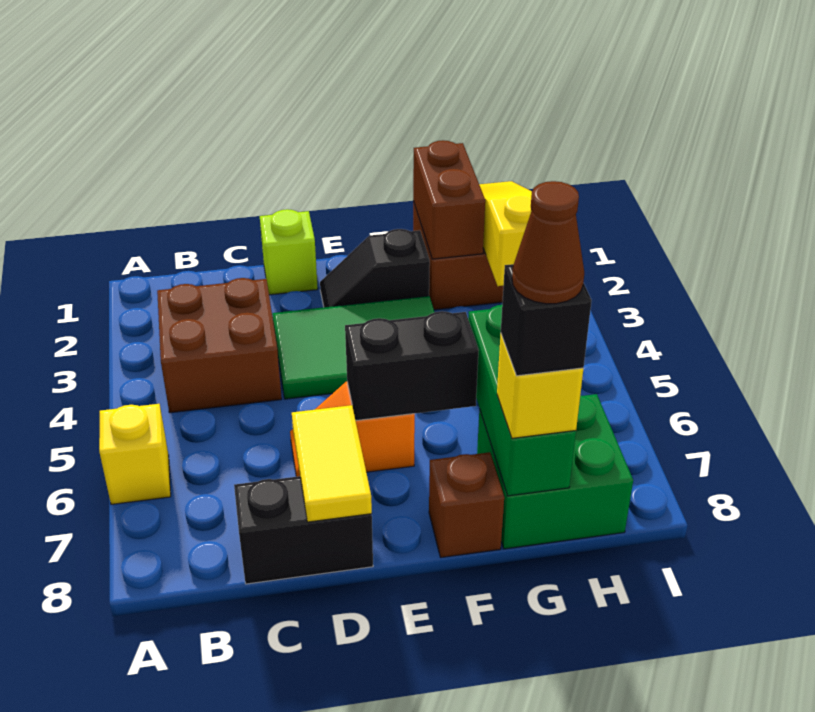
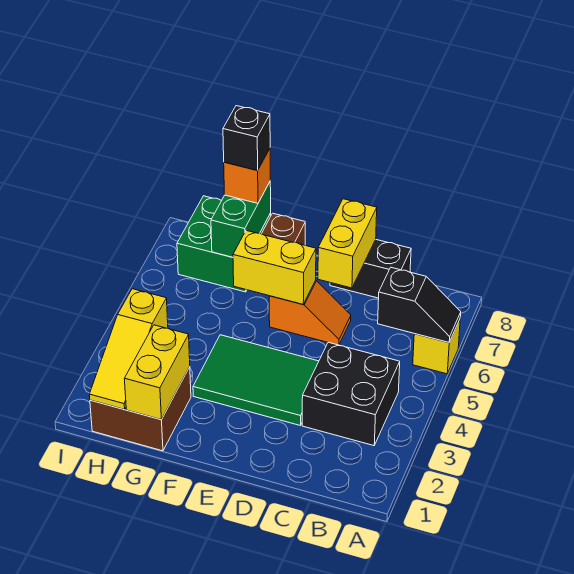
brown 2x2 brick [157,278,282,413] -> black 2x2 brick [302,342,400,446]
lime 1x1 brick [260,209,318,295] -> none
yellow 1x2 tile [292,405,372,522] -> yellow 1x2 brick [318,199,377,288]
black 1x2 slope [320,229,430,307] -> black 1x2 slope moved to [378,268,461,342]
black 1x2 brick [345,311,479,421] -> yellow 1x2 brick [233,231,316,304]
brown 1x2 brick [413,140,485,259] -> yellow 1x2 brick [124,325,190,420]
green 1x3 brick [468,305,576,496] -> green 1x2 brick [211,182,271,257]
yellow 1x1 brick [497,334,583,438] -> orange 1x1 brick [224,149,270,203]
brown 1x1 cone [512,181,584,304] -> none

